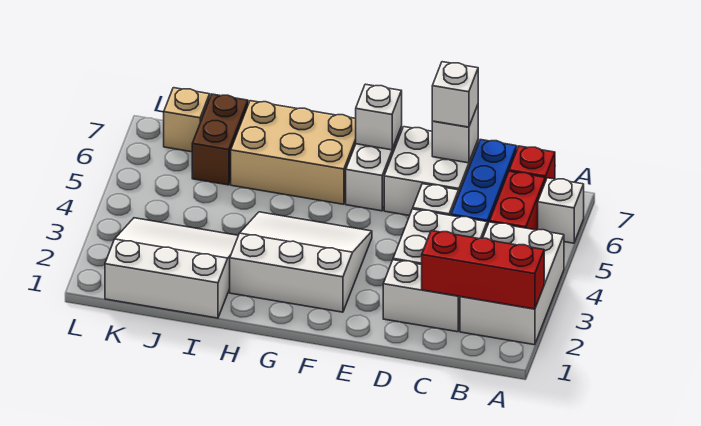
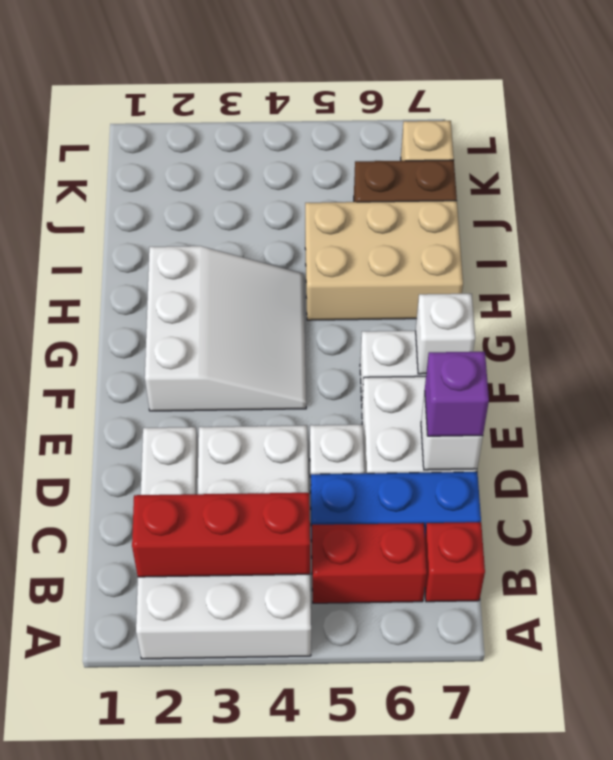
red 1x3 brick [422,231,544,309] -> red 1x3 brick turned to [132,493,310,577]
white 1x1 brick [538,178,584,243] -> none
white 1x1 brick [432,62,478,127] -> purple 1x1 brick [425,352,489,436]
tan 2x3 brick [231,101,356,204] -> tan 2x3 brick turned to [305,201,463,320]
white 3x3 slope [105,218,238,318] -> none

